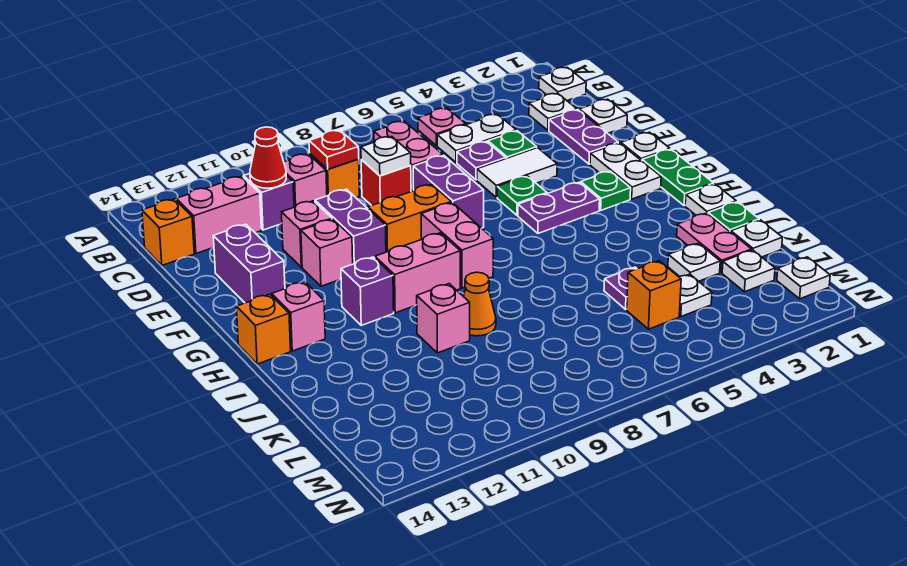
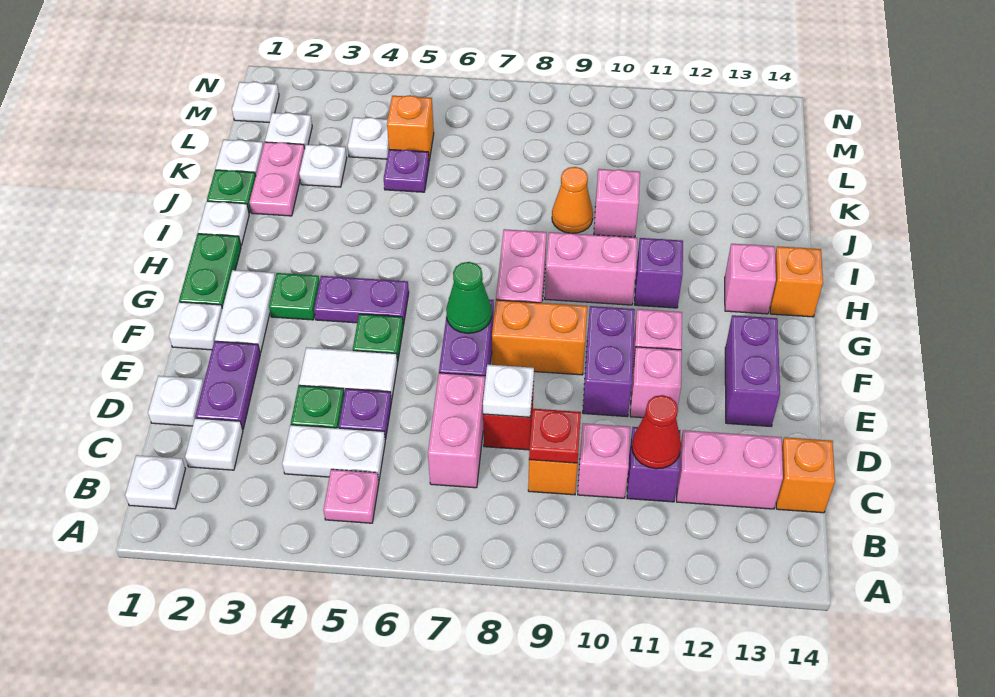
none -> green 1x1 cone [446,262,492,333]

